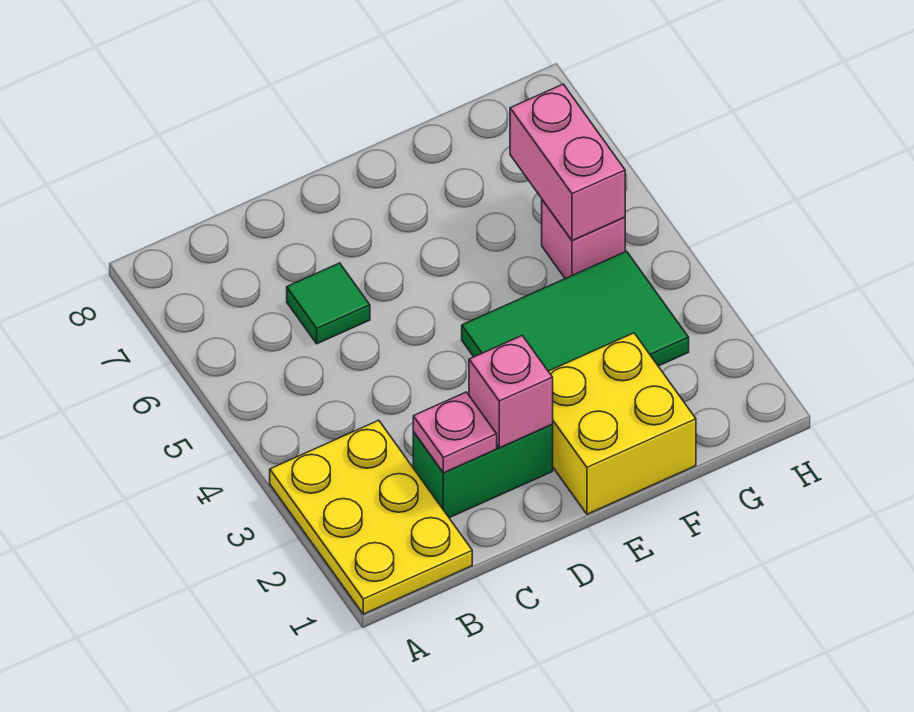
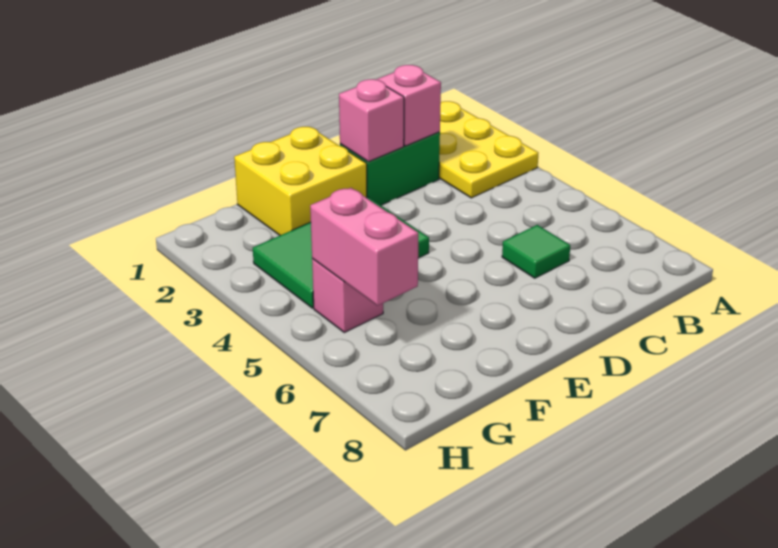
pink 1x1 plate [413,392,497,473] -> pink 1x1 brick [377,65,441,146]

